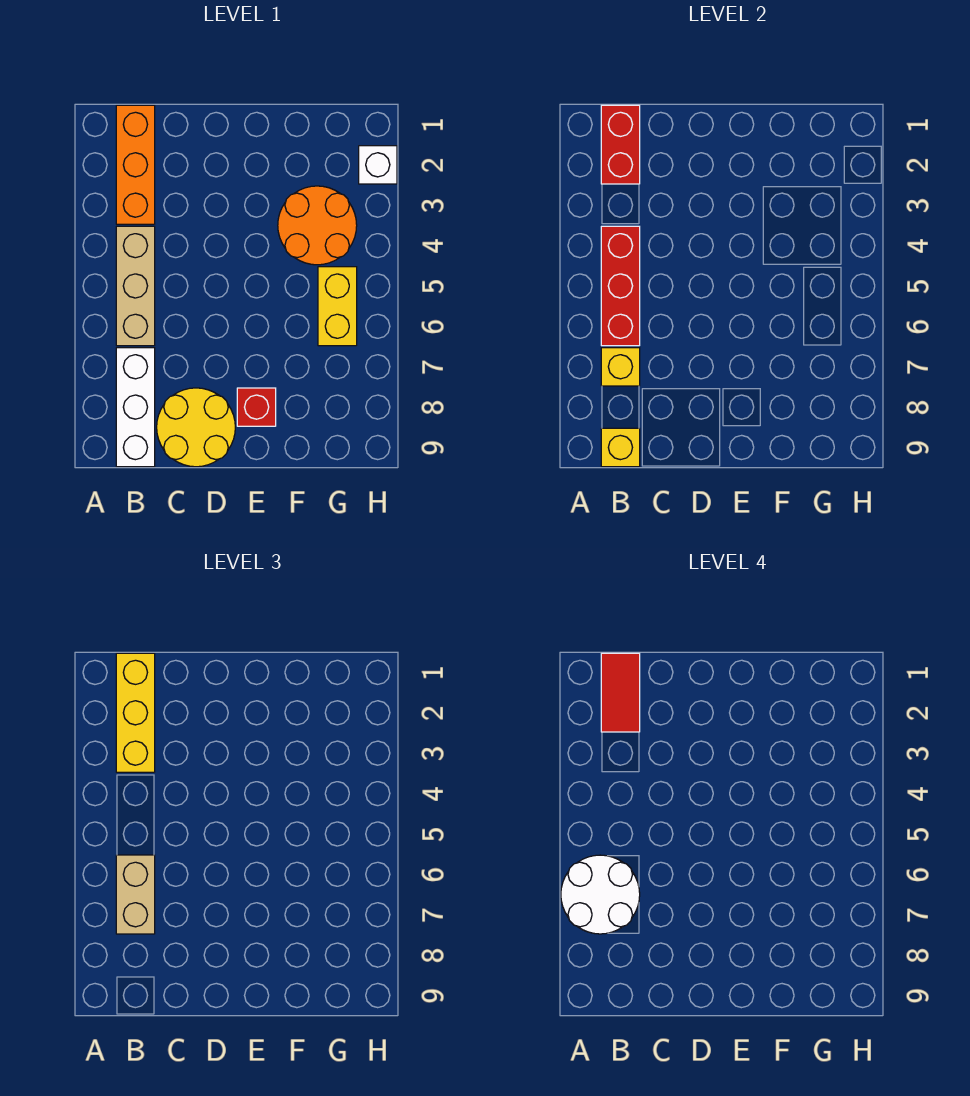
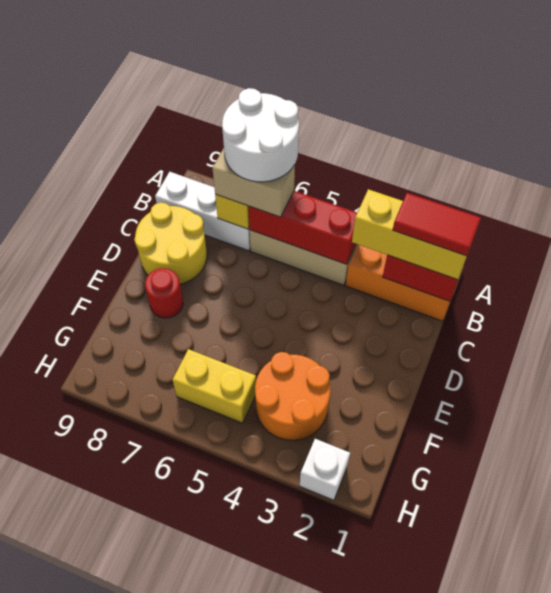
yellow 1x1 brick [601,428,640,467] -> none
red 1x1 brick [237,388,276,426] -> red 1x1 round brick [145,268,183,318]

